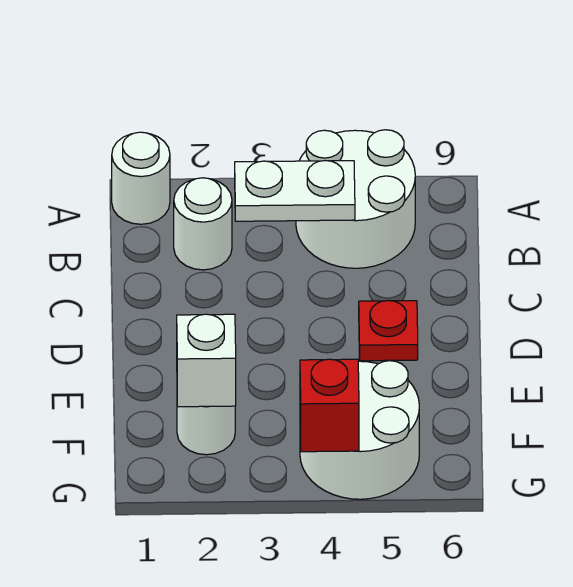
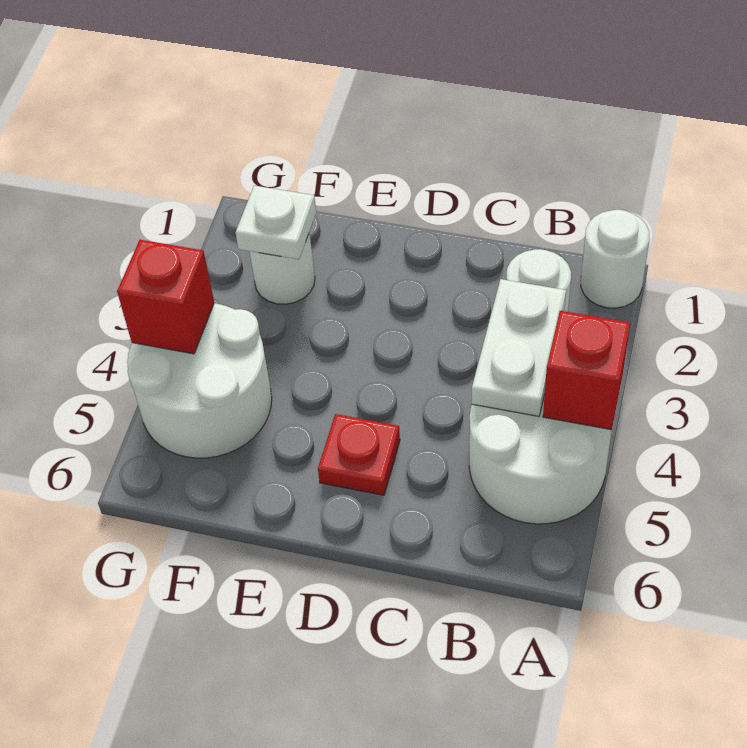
none -> red 1x1 brick [543,311,630,430]
white 1x1 brick [177,314,236,407] -> white 1x1 plate [235,186,316,259]

